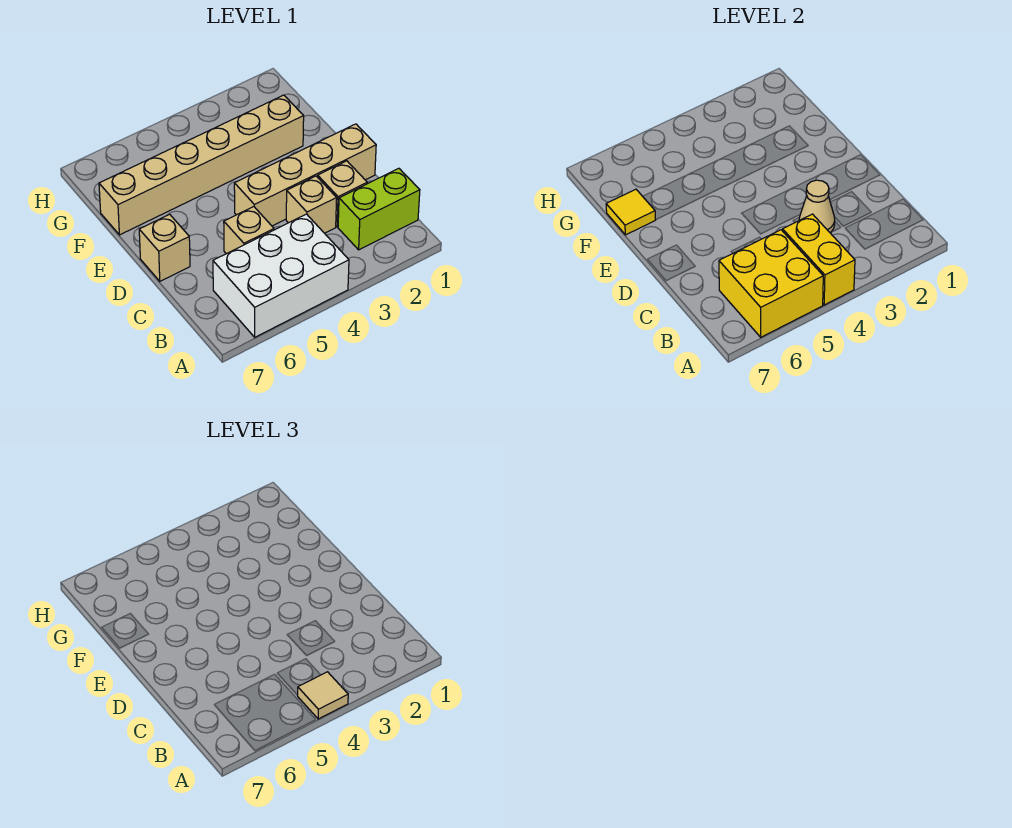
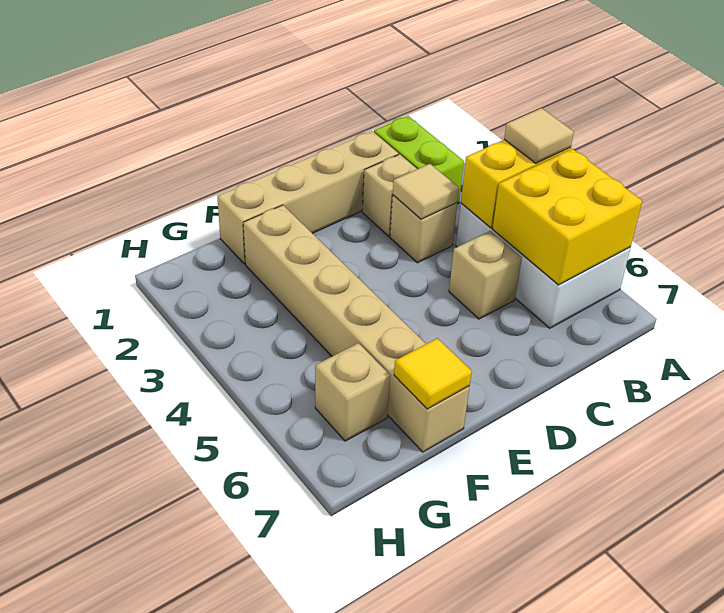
tan 1x1 cone [799,180,835,233] -> tan 1x1 tile [393,164,459,219]
tan 1x4 brick [234,124,376,226] -> tan 1x4 brick turned to [217,131,398,264]
tan 1x1 brick [139,214,190,281] -> tan 1x1 brick moved to [315,343,390,441]

